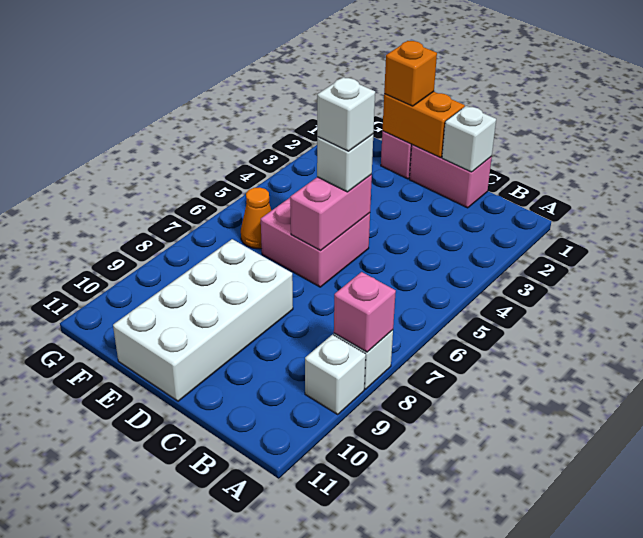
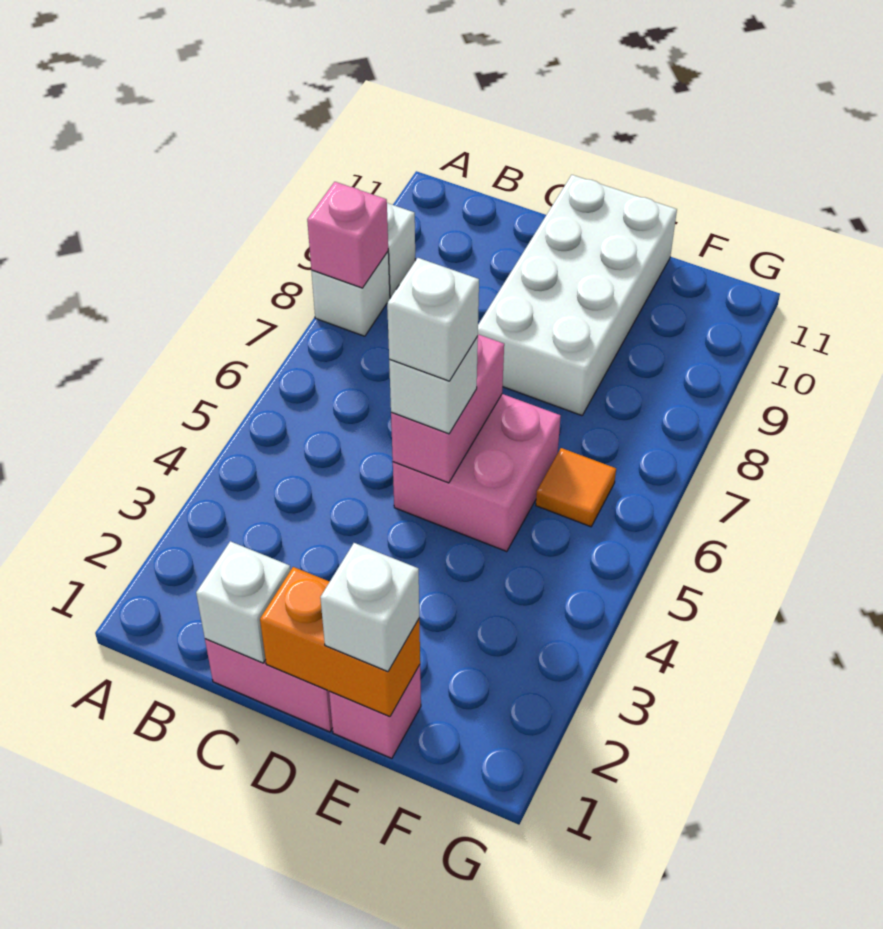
orange 1x1 brick [384,41,437,106] -> white 1x1 brick [320,543,419,672]
orange 1x1 cone [241,187,271,249] -> orange 1x1 tile [536,448,616,527]

